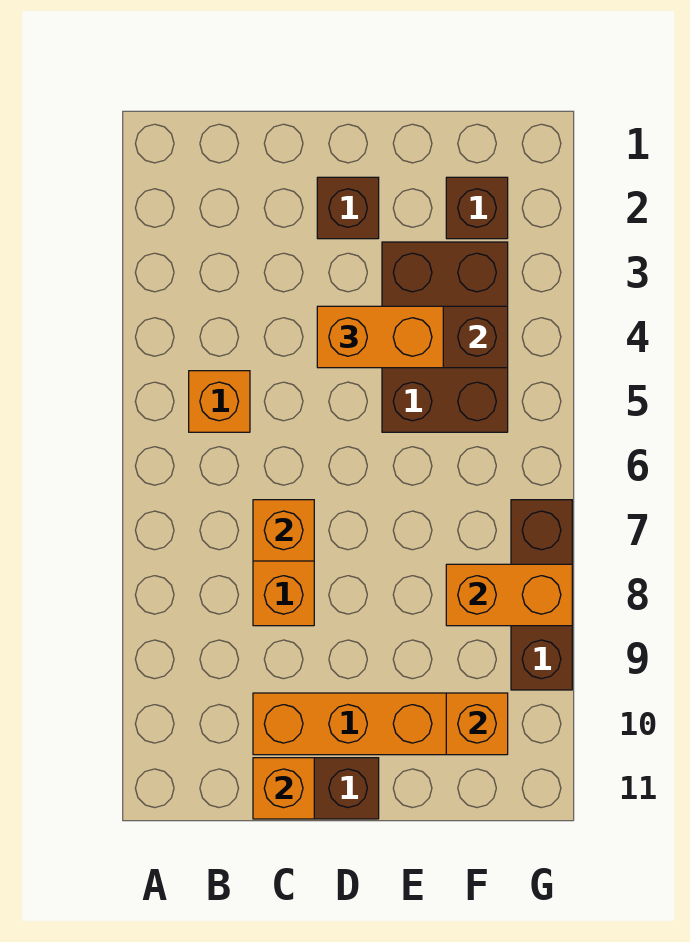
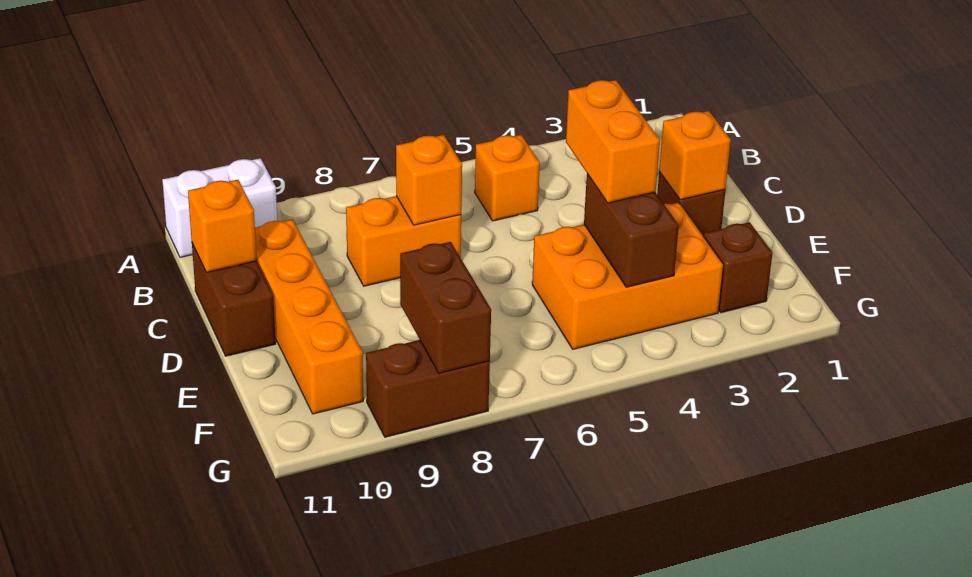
none -> white 1x2 brick [162,158,277,257]
brown 2x3 brick [382,242,508,432] -> orange 2x3 brick [532,202,724,349]
orange 1x2 brick [446,564,572,626] -> brown 1x2 brick [400,242,491,373]
orange 1x1 brick [446,693,508,755] -> orange 1x1 brick moved to [659,111,731,200]
brown 1x3 brick [511,500,572,690] -> brown 1x2 brick [366,340,490,437]

